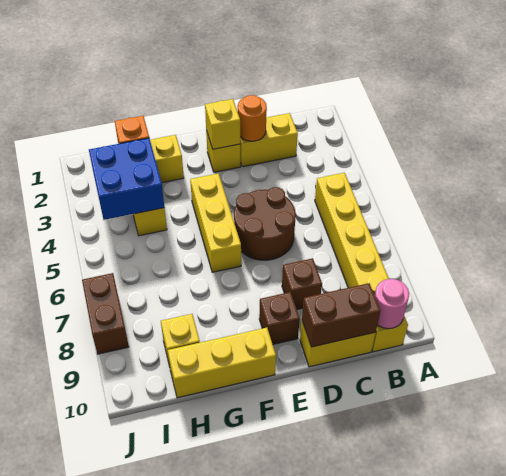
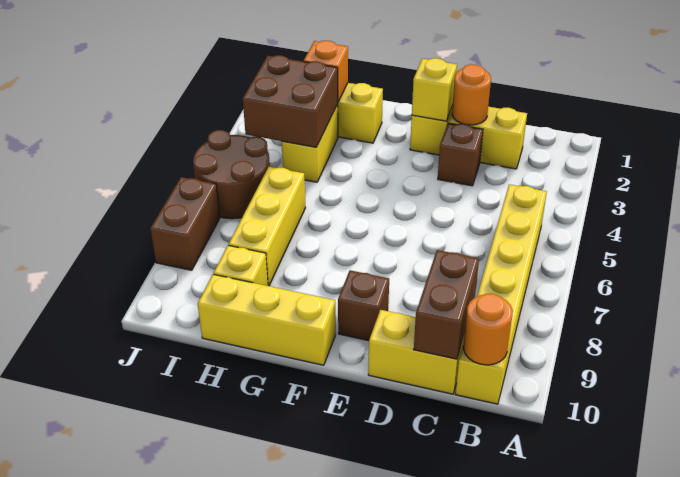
pink 1x1 round brick [375,279,409,329] -> orange 1x1 round brick [463,294,513,365]
brown 1x2 brick [302,283,380,347] -> brown 1x2 brick turned to [414,250,479,359]
brown 2x2 round brick [234,187,296,260] -> brown 2x2 round brick moved to [193,130,270,219]
brown 1x1 brick [282,258,322,309] -> brown 1x1 brick moved to [438,123,483,186]
yellow 1x3 brick [190,174,241,272] -> yellow 1x3 brick moved to [229,167,305,286]
blue 2x2 brick [89,138,164,220] -> brown 2x2 brick [243,55,338,147]

